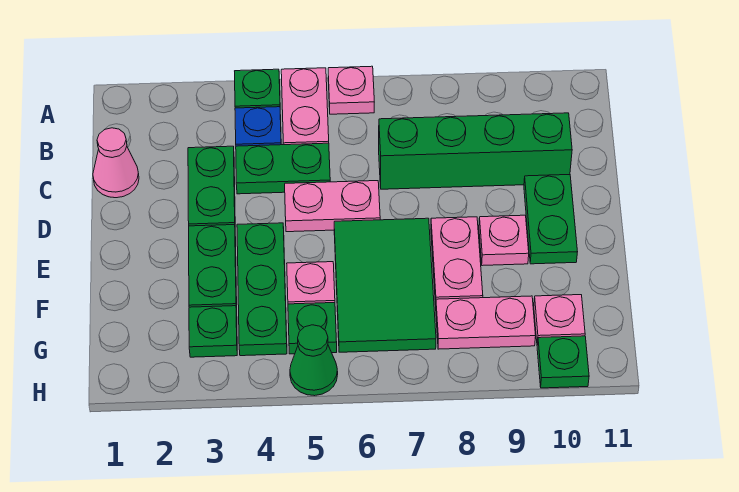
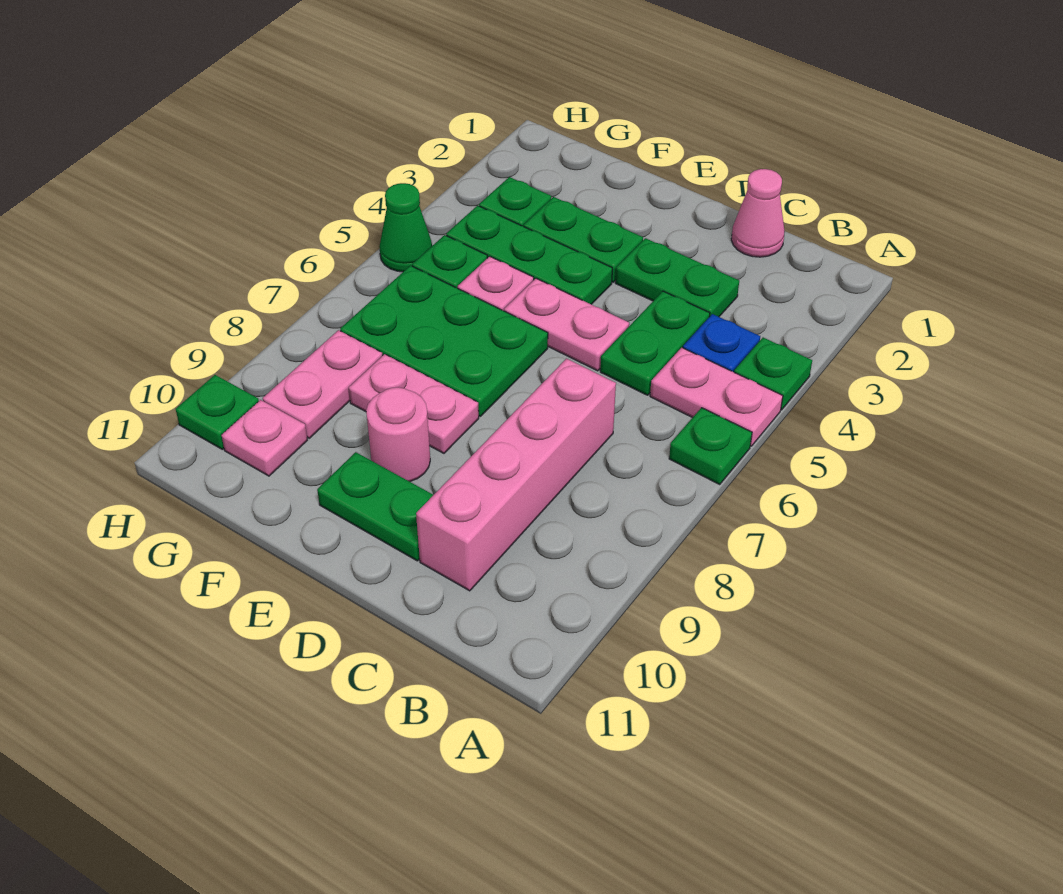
pink 1x1 plate [328,66,374,114] -> green 1x1 plate [669,408,752,485]
green 1x4 brick [379,113,572,189] -> pink 1x4 brick [416,359,616,591]
pink 1x2 plate [285,181,380,232] -> pink 1x2 plate turned to [504,278,629,371]
green 2x3 tile [334,218,436,352] -> green 2x3 plate [340,266,548,416]
pink 1x1 plate [479,215,529,266] -> pink 1x1 round brick [366,387,430,482]

